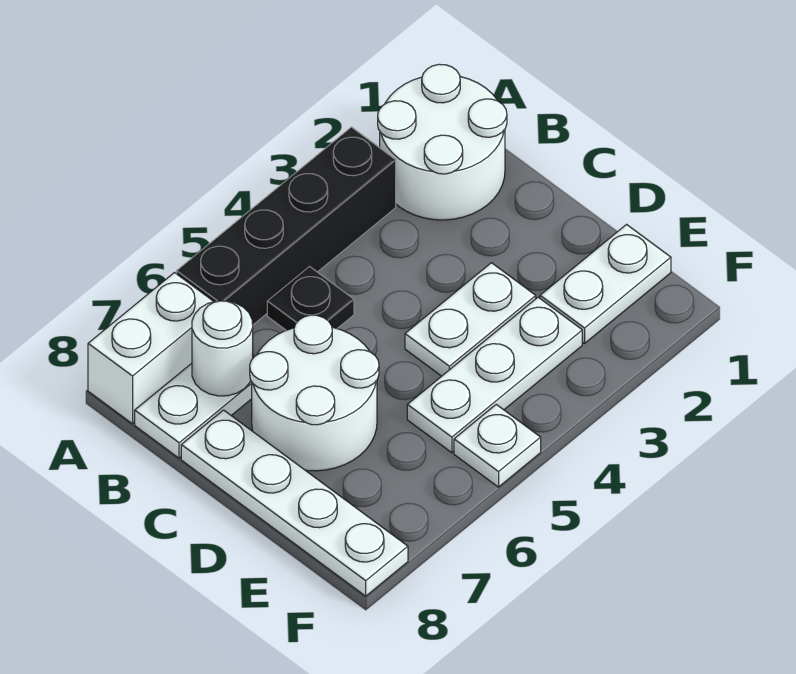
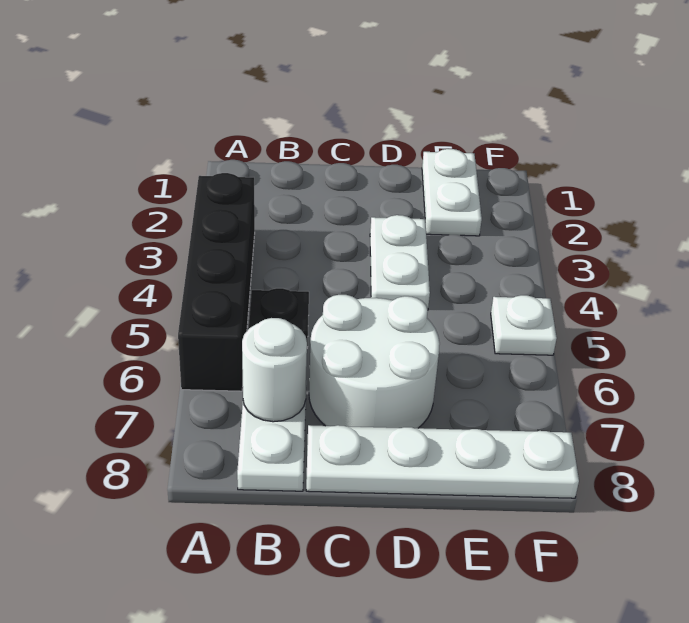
white 2x2 round brick [378,64,507,220] -> none
white 1x2 brick [88,273,214,424] -> none
white 1x3 plate [407,297,582,453] -> none

